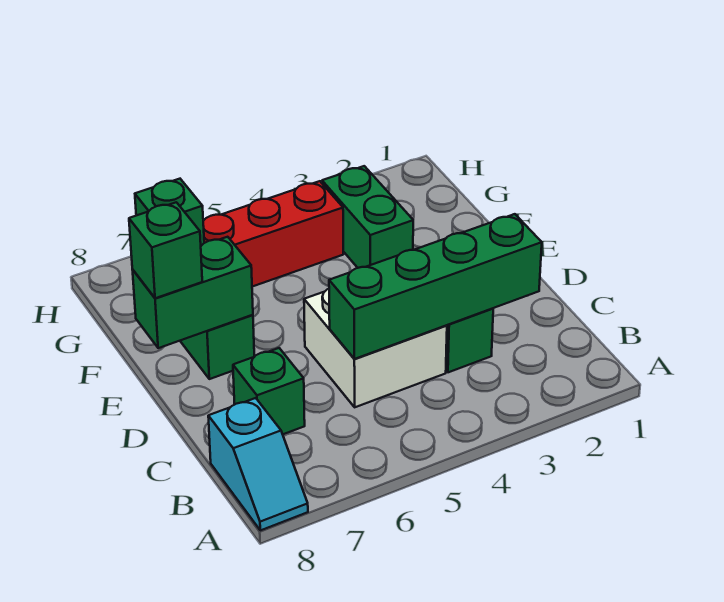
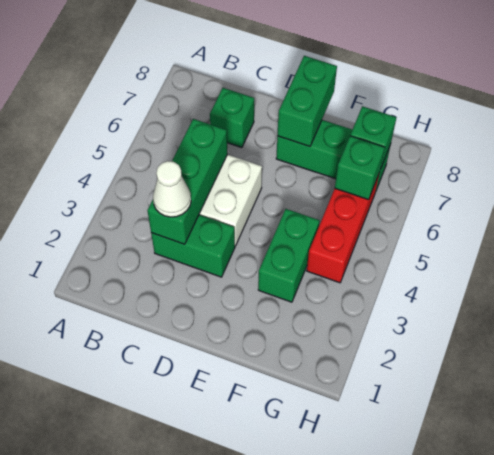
cyan 1x2 slope [208,398,308,530] -> none
green 1x4 brick [329,214,542,359] -> green 1x3 brick [147,119,228,244]
none -> white 1x1 cone [153,161,191,217]
green 1x1 brick [129,202,202,298] -> green 1x1 brick moved to [335,136,385,200]
green 1x2 brick [322,166,413,268] -> green 1x2 brick turned to [258,209,319,302]

